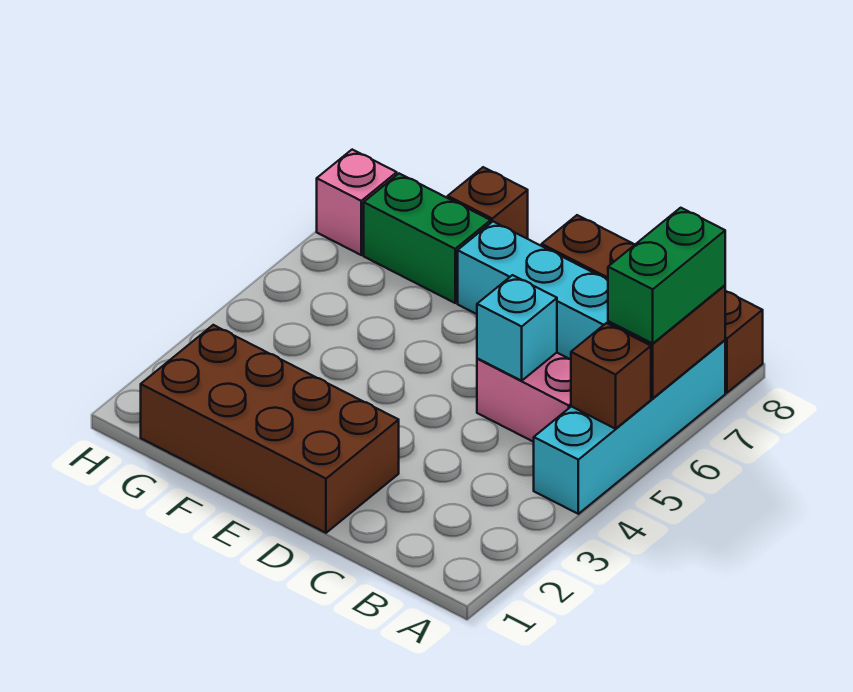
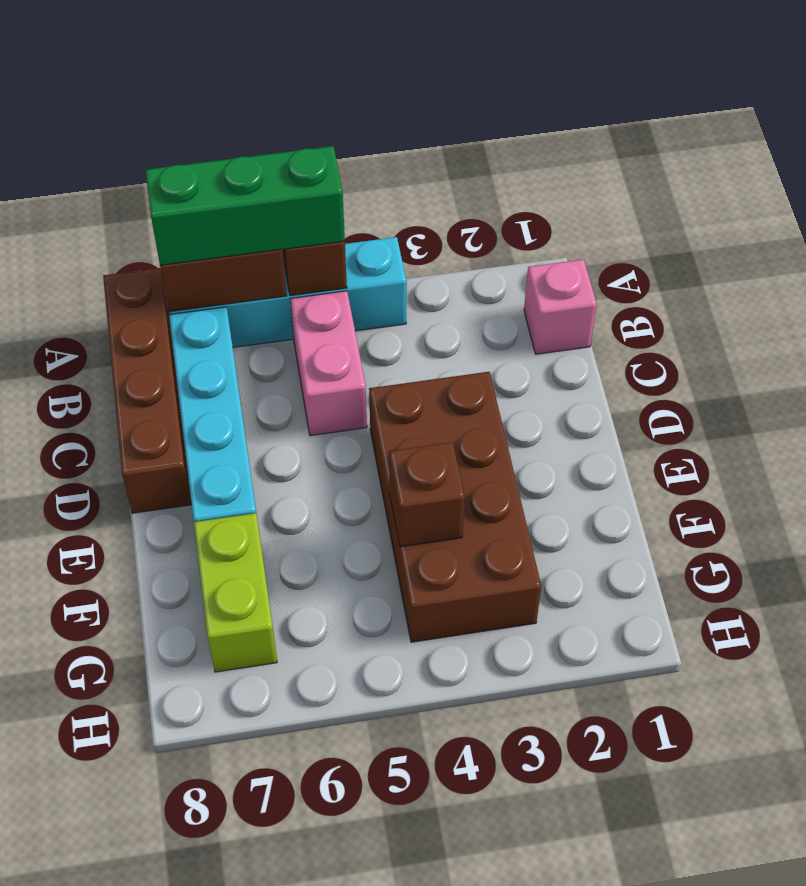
green 1x2 brick [608,208,725,343] -> green 1x3 brick [146,146,345,265]
cyan 1x1 brick [477,275,557,381] -> none
brown 2x4 brick [141,325,399,533] -> brown 2x4 brick moved to [369,372,541,642]
green 1x2 brick [364,174,491,303] -> lime 1x2 brick [194,513,277,672]
brown 1x1 brick [448,167,528,239] -> brown 1x1 brick moved to [389,442,465,547]
pink 1x1 brick [317,150,397,255] -> pink 1x1 brick moved to [524,259,597,354]

